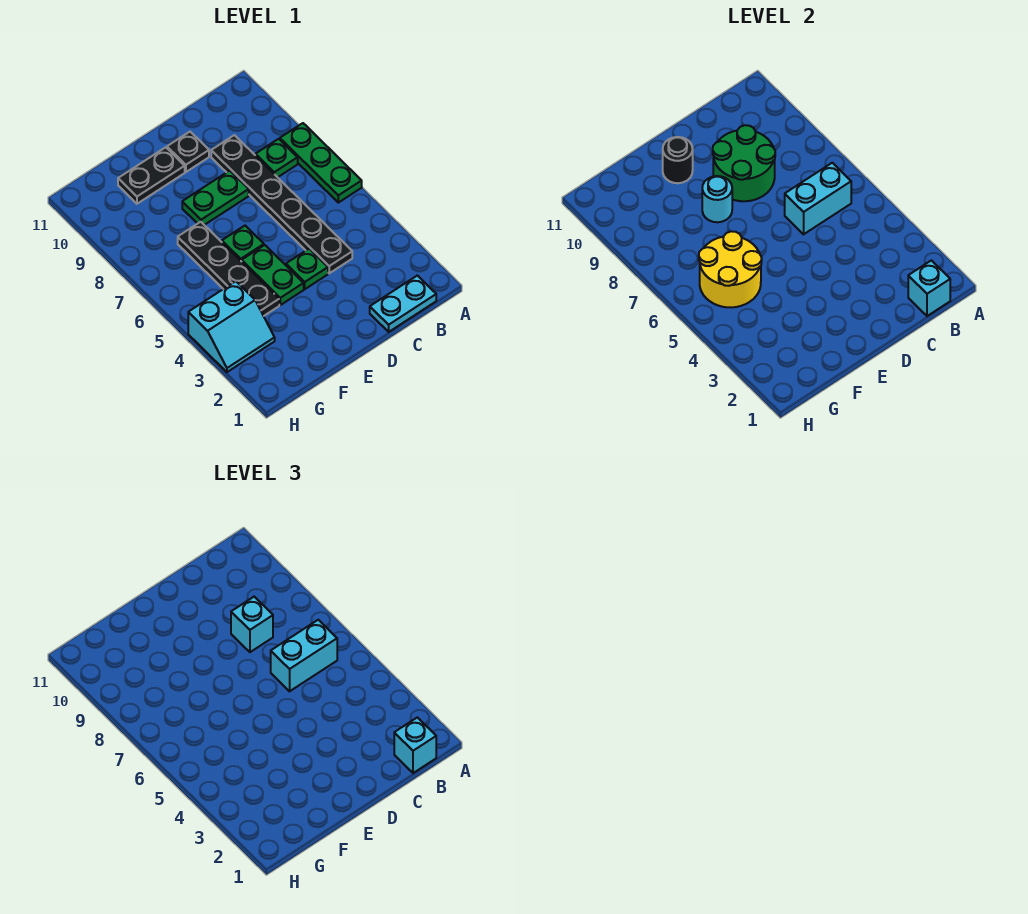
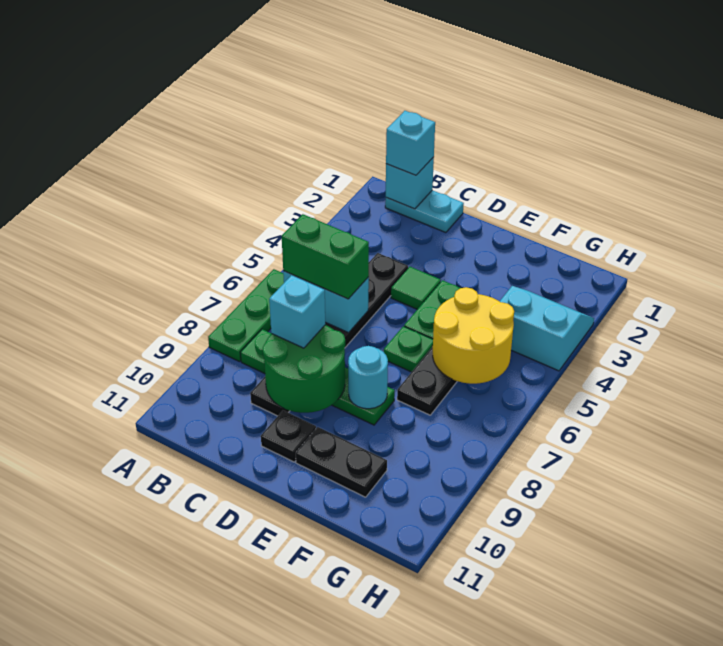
cyan 1x2 brick [271,620,337,691] -> green 1x2 brick [282,214,369,299]
green 1x1 plate [286,249,328,289] -> green 1x1 tile [391,267,441,309]
black 1x1 round brick [663,137,693,183] -> none

